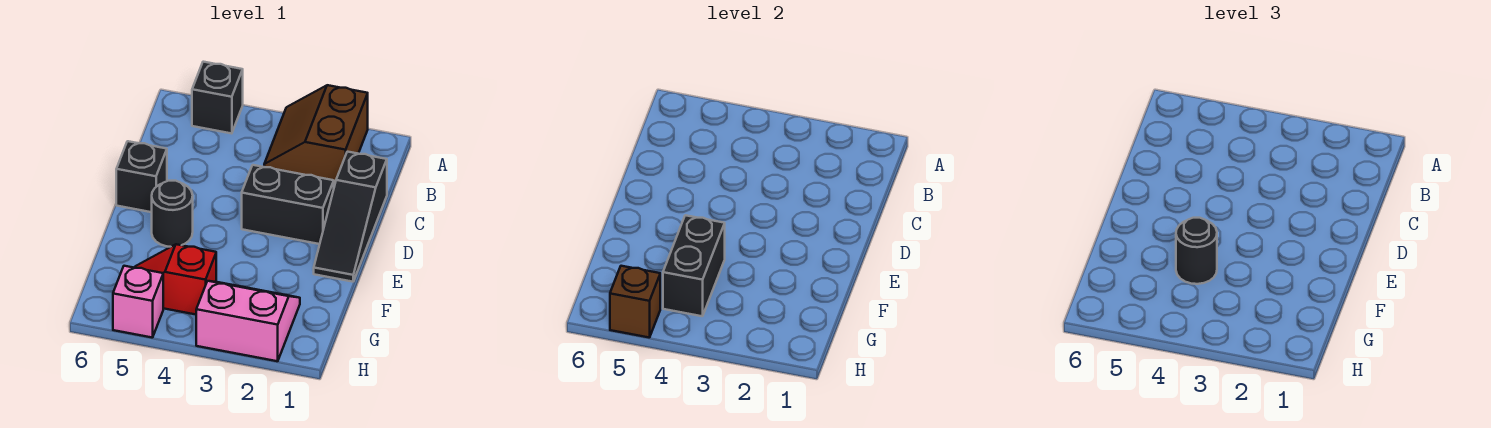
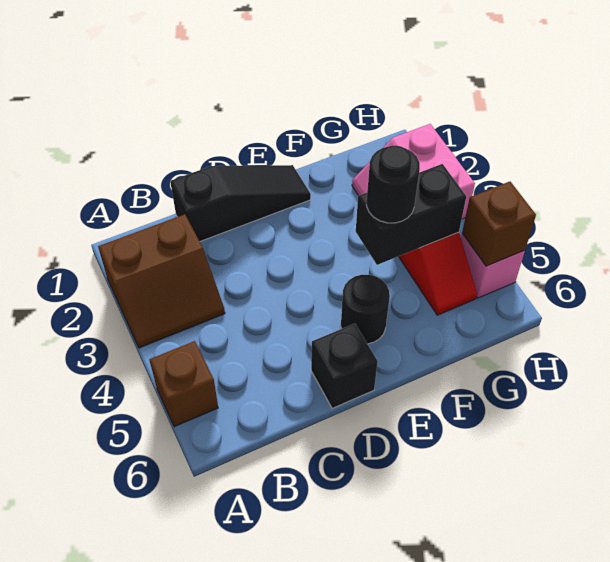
black 1x1 brick [192,62,243,134] -> brown 1x1 brick [149,341,218,427]
black 1x2 brick [242,165,334,244] -> none

